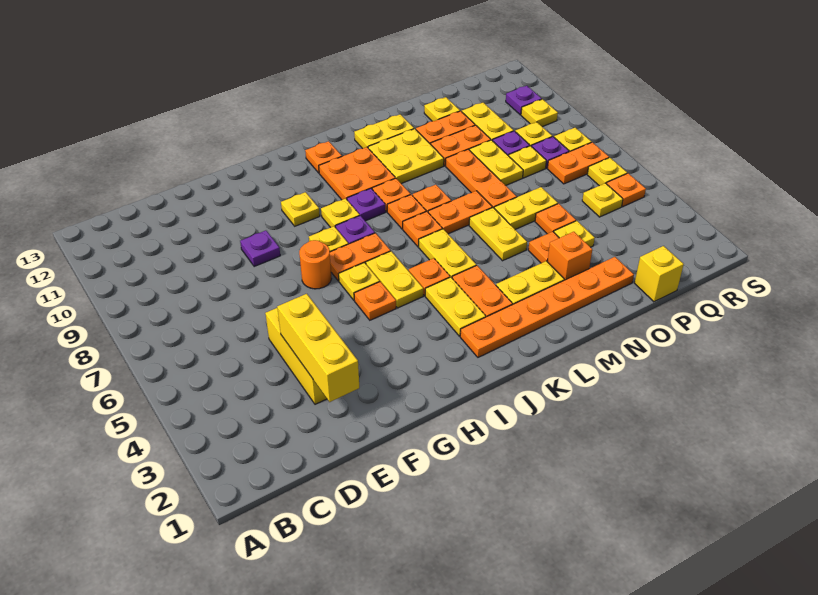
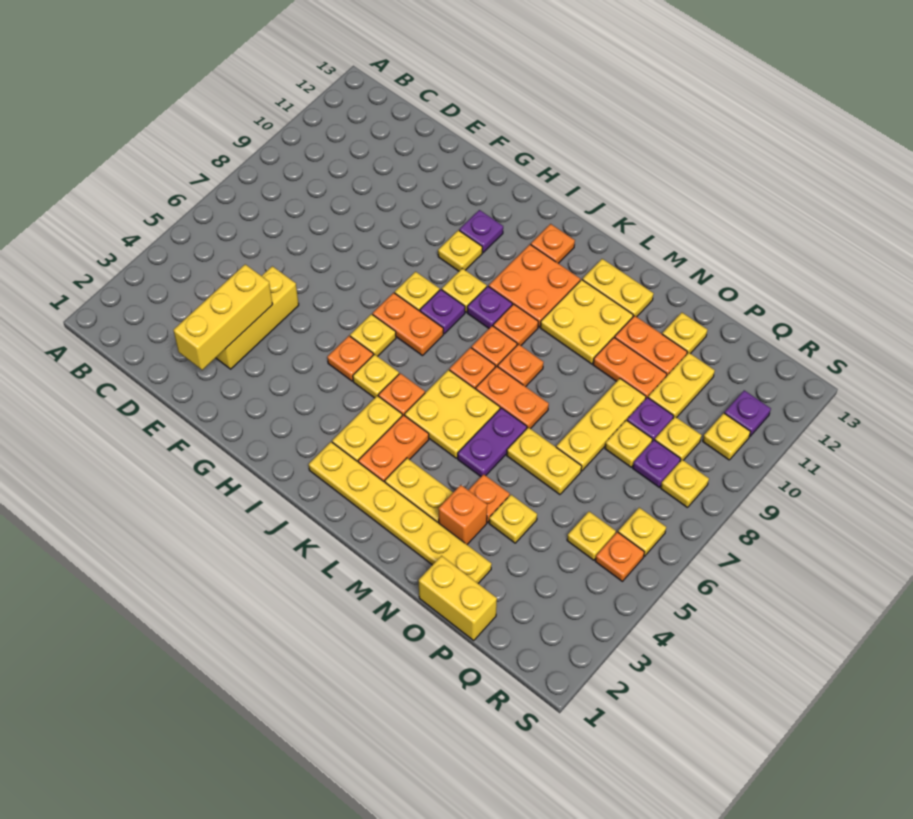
purple 1x1 plate [240,231,280,267] -> purple 1x1 plate moved to [459,210,503,253]
orange 1x1 round brick [299,240,331,289] -> none
yellow 1x2 plate [366,251,423,308] -> yellow 1x1 plate [353,354,399,398]
orange 1x6 plate [460,257,634,357] -> yellow 1x6 plate [309,442,492,583]
yellow 1x2 plate [419,229,476,278] -> yellow 2x2 plate [405,370,500,458]
yellow 1x2 plate [469,208,527,261] -> purple 1x2 plate [458,408,527,477]
orange 1x3 plate [446,149,517,208] -> none
orange 1x1 plate [535,203,576,234] -> none
yellow 1x2 plate [469,140,523,185] -> yellow 1x3 plate [556,378,646,471]
yellow 1x1 brick [635,246,684,302] -> yellow 1x2 brick [419,556,497,640]
orange 1x2 plate [547,142,609,184] -> none

